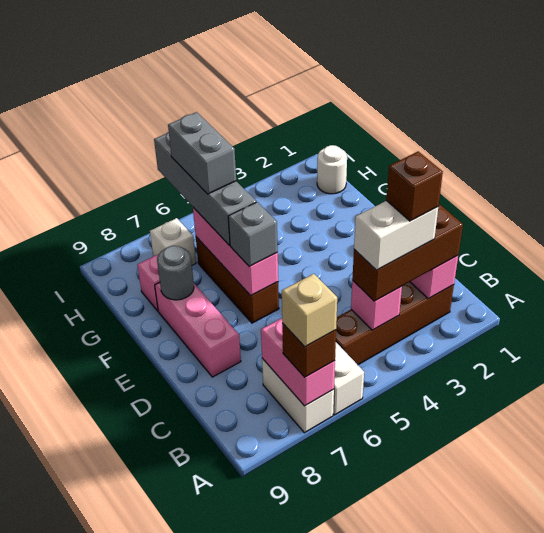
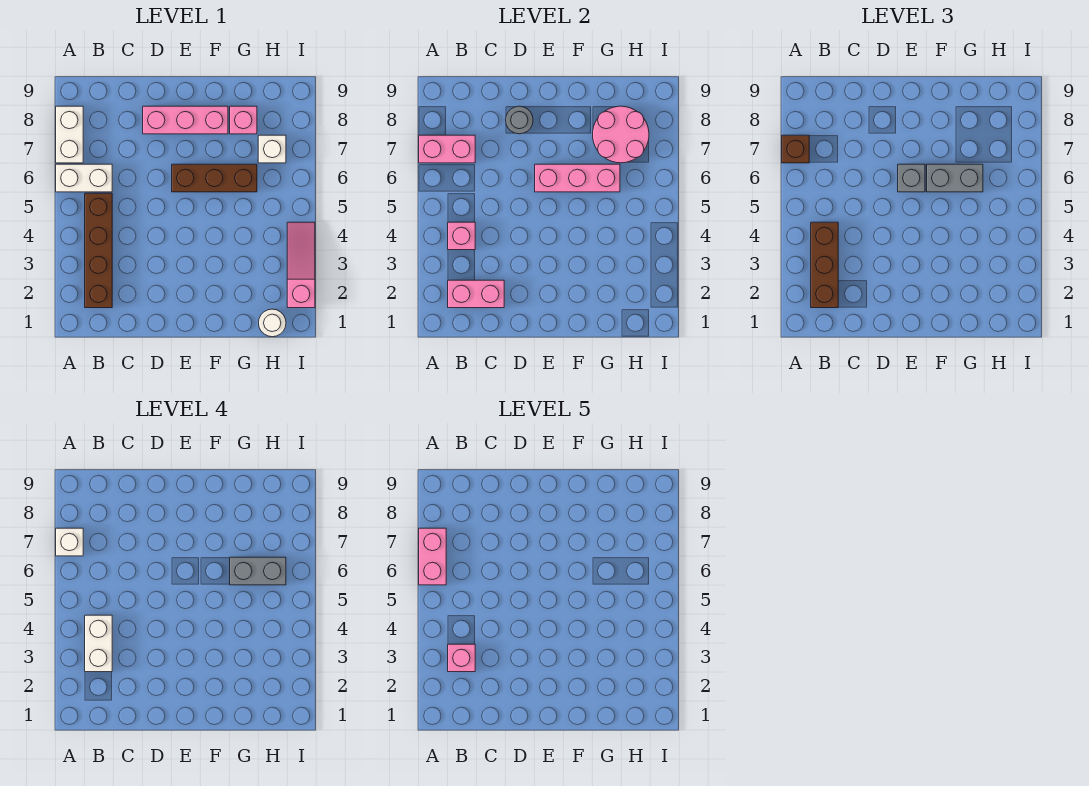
none -> pink 1x2 brick [419,528,446,585]
white 1x2 brick [262,358,334,433] -> white 1x2 brick turned to [56,106,83,163]
tan 1x1 brick [282,274,337,347] -> white 1x1 brick [56,528,83,556]
brown 1x1 brick [386,151,443,221] -> pink 1x1 brick [448,644,475,672]
grey 1x4 brick [154,132,256,245] -> grey 1x2 brick [927,164,983,192]
grey 1x1 round brick [157,246,194,300] -> grey 1x1 round brick moved to [506,106,533,134]
none -> pink 2x2 round brick [593,106,649,163]
none -> pink 1x3 slope [287,222,315,308]

